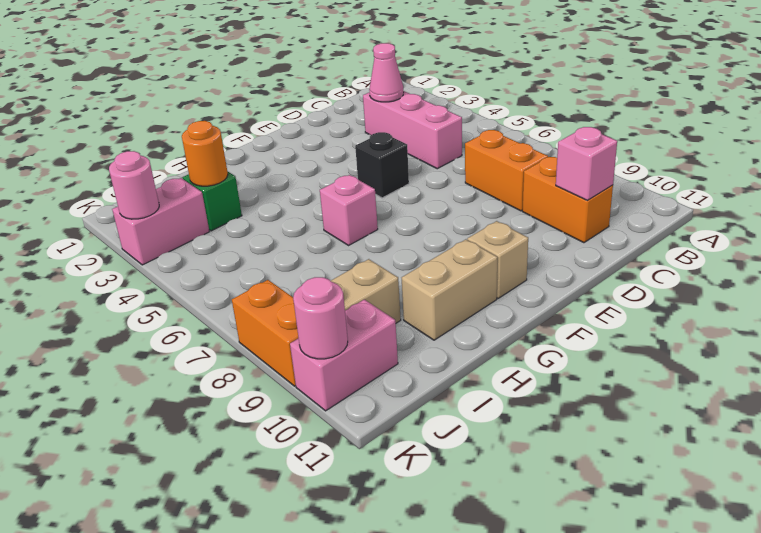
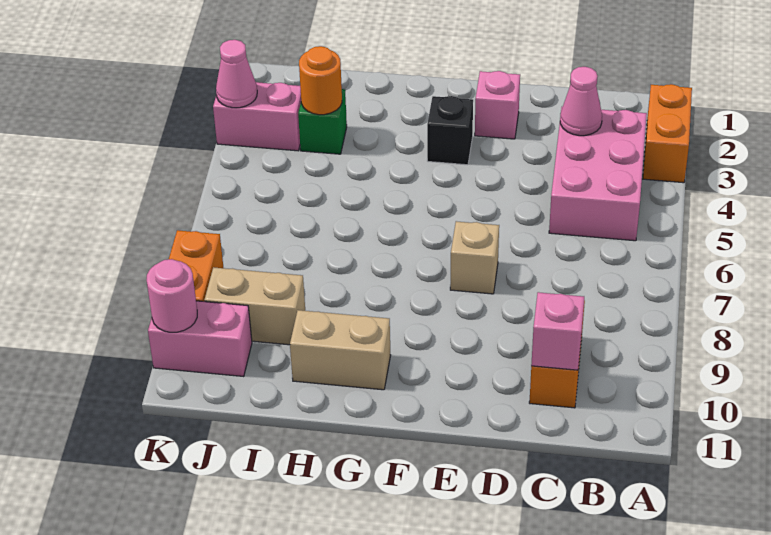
pink 1x3 brick [363,91,462,169] -> pink 2x3 brick [549,108,647,241]
orange 1x2 brick [465,130,548,211] -> orange 1x2 brick moved to [643,84,692,183]
black 1x1 brick [355,132,409,198] -> black 1x1 brick moved to [427,96,473,165]
tan 1x1 brick [467,221,528,298] -> tan 1x1 brick moved to [450,221,499,294]
pink 1x1 brick [320,175,378,245] -> pink 1x1 brick moved to [475,71,520,139]
pink 1x1 round brick [109,151,159,219] -> pink 1x1 cone [216,40,257,108]

